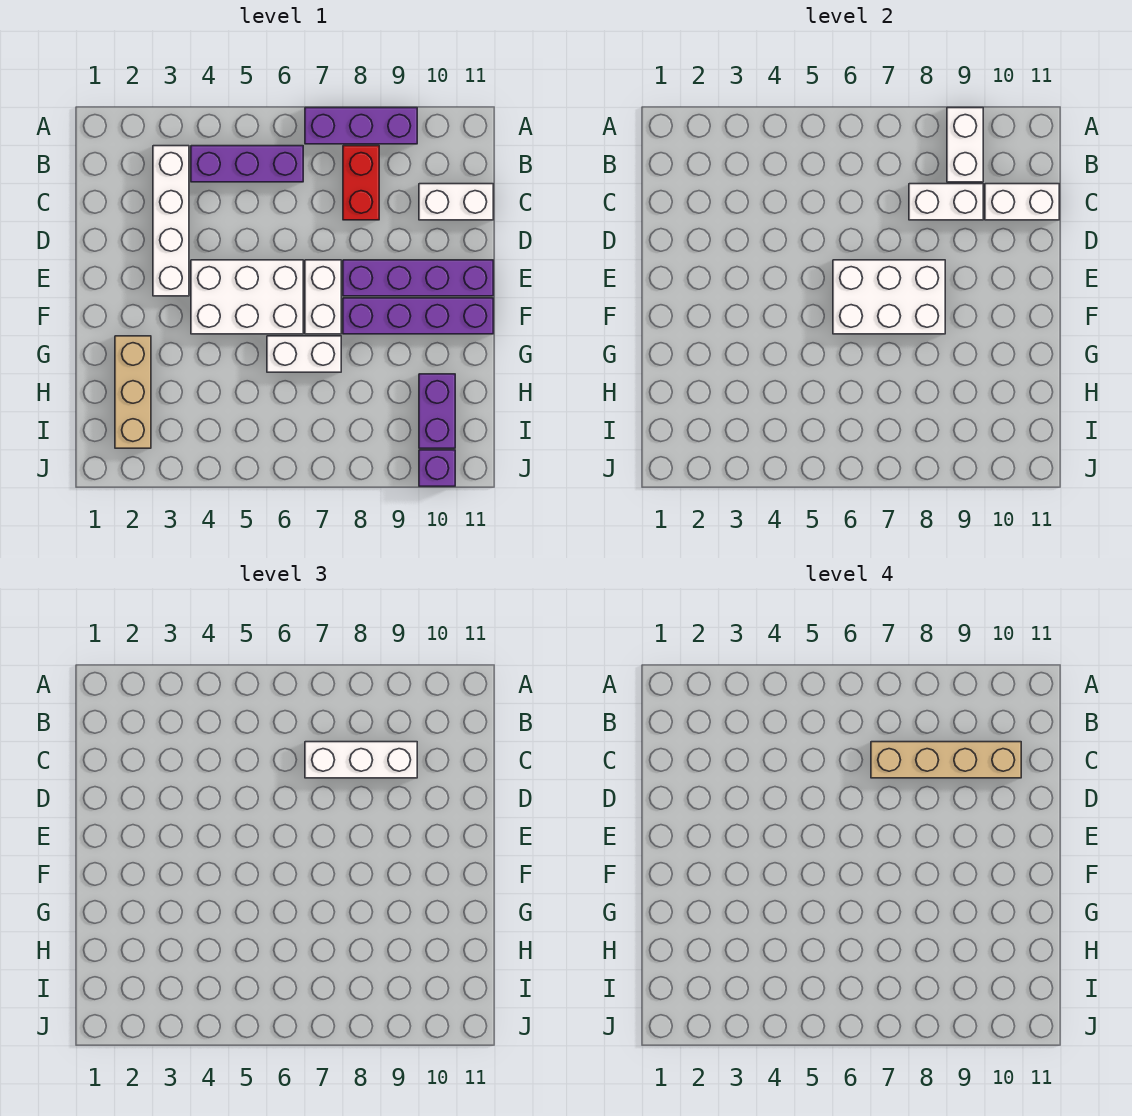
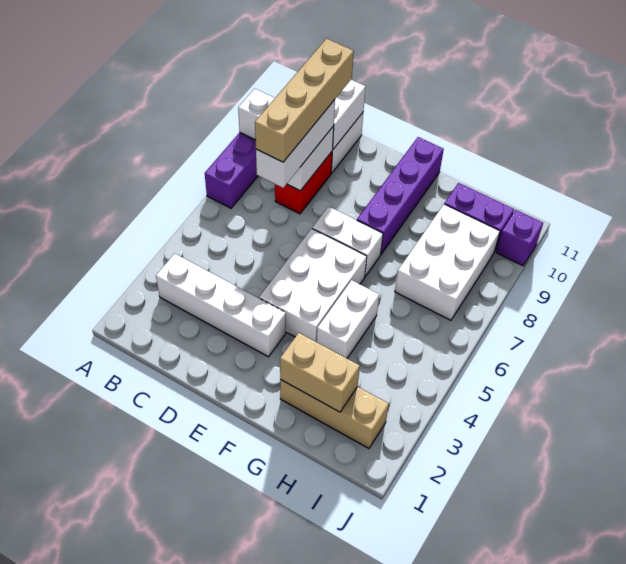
purple 1x3 brick [191,146,303,182] -> none
red 1x2 brick [343,146,379,220] -> red 1x2 brick turned to [275,152,332,214]
white 2x3 brick [833,260,945,334] -> white 2x3 brick moved to [395,204,500,320]
purple 1x4 brick [343,260,493,296] -> none
none -> tan 1x2 brick [280,333,360,412]
white 1x2 brick [267,336,341,372] -> white 1x2 brick moved to [317,280,379,358]

